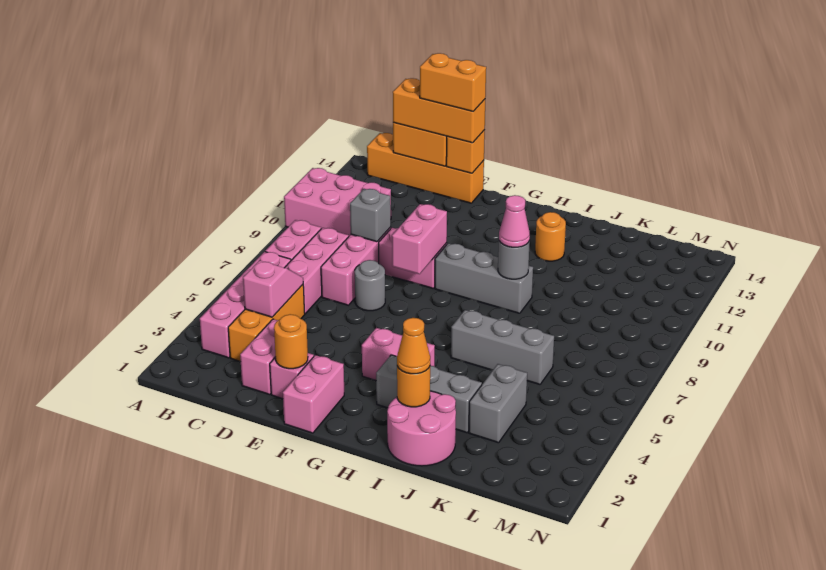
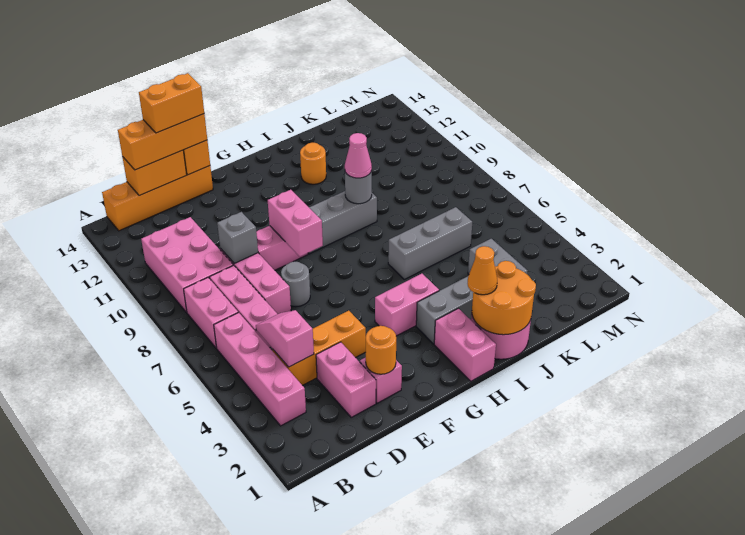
pink 2x3 brick [284,168,391,236] -> pink 2x3 brick turned to [141,217,233,312]
orange 1x3 brick [228,285,305,362] -> orange 1x3 brick turned to [273,311,366,385]
pink 1x2 brick [283,355,344,433] -> pink 1x2 brick moved to [434,308,496,381]
orange 1x1 round brick [397,366,430,407] -> orange 2x2 round brick [472,261,536,335]

